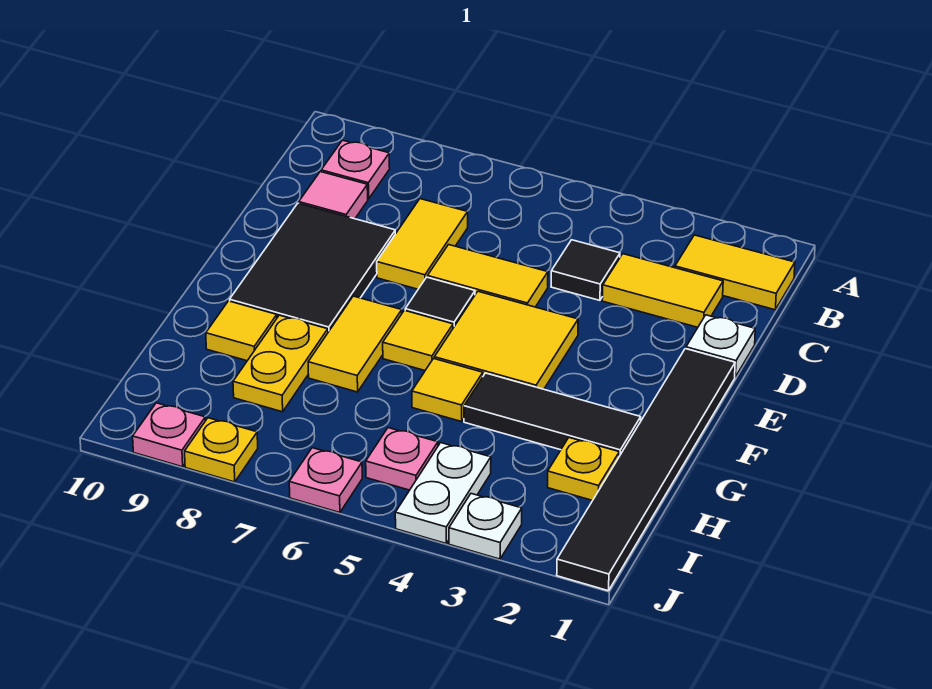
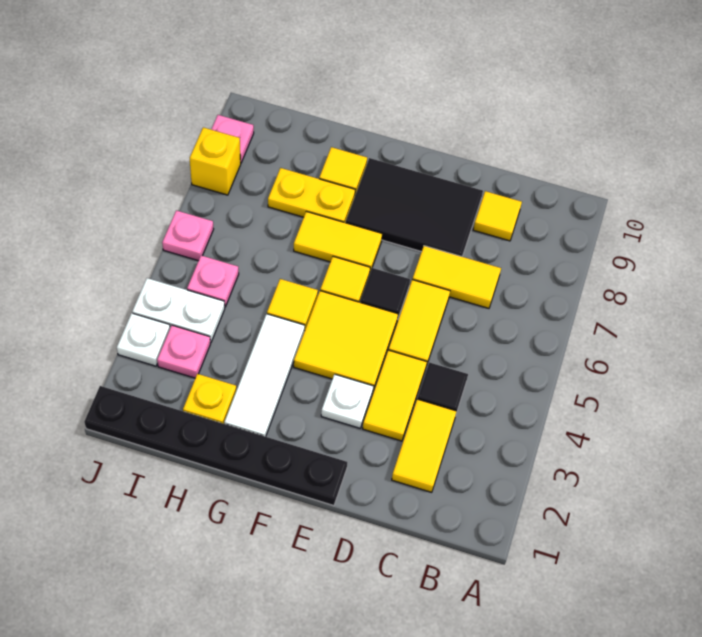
yellow 1x2 tile [675,235,795,310] -> yellow 1x2 tile moved to [363,350,427,441]
pink 1x1 plate [321,140,390,199] -> pink 1x1 plate moved to [157,325,210,378]
pink 1x1 tile [299,172,368,219] -> yellow 1x1 tile [473,191,522,241]
white 1x1 plate [686,315,755,377] -> white 1x1 plate moved to [321,374,373,428]
black 1x6 tile [557,349,735,591] -> black 1x6 plate [84,386,347,506]
black 1x3 tile [464,373,641,456] -> white 1x3 tile [224,314,305,437]
yellow 1x1 plate [185,418,258,482] -> yellow 1x1 brick [190,127,241,195]

